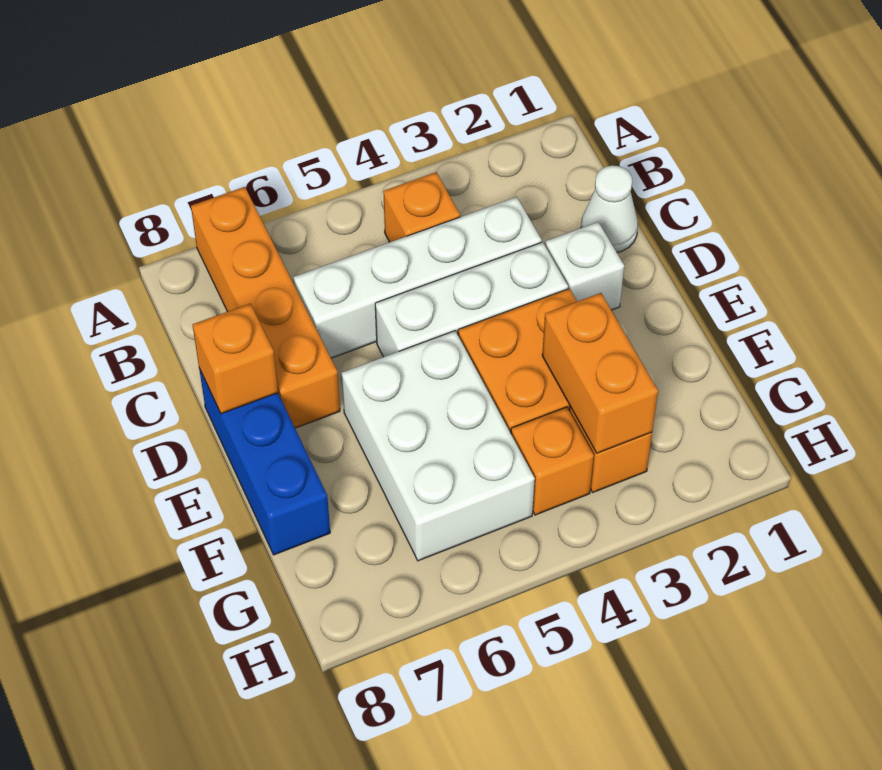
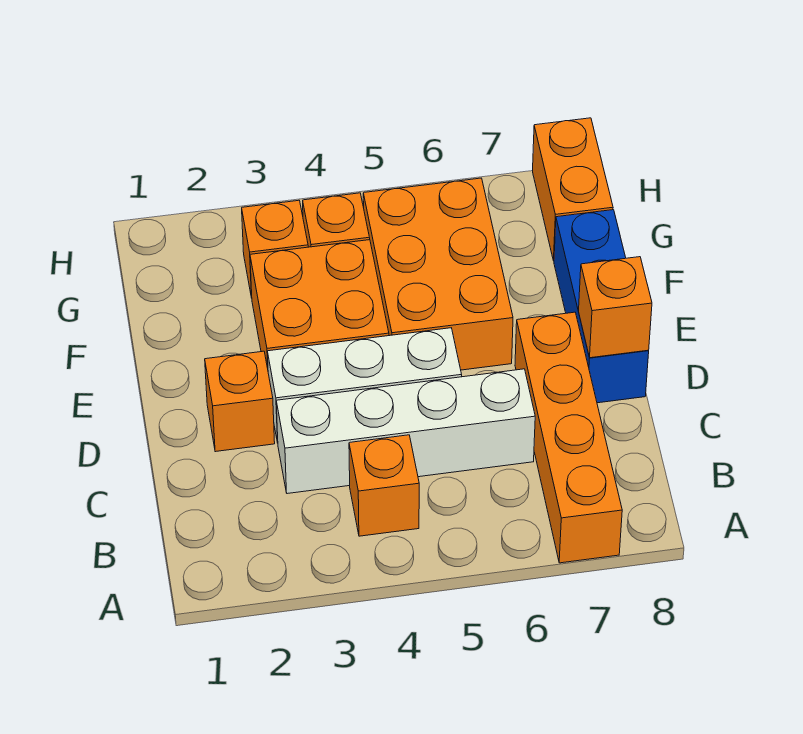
white 1x1 cone [581,165,638,252] -> none
white 1x1 brick [545,222,624,310] -> orange 1x1 brick [205,351,275,452]
white 2x3 brick [342,331,535,561] -> orange 2x3 brick [363,178,513,370]
orange 1x2 brick [542,293,658,453] -> orange 1x2 brick moved to [533,118,613,261]

